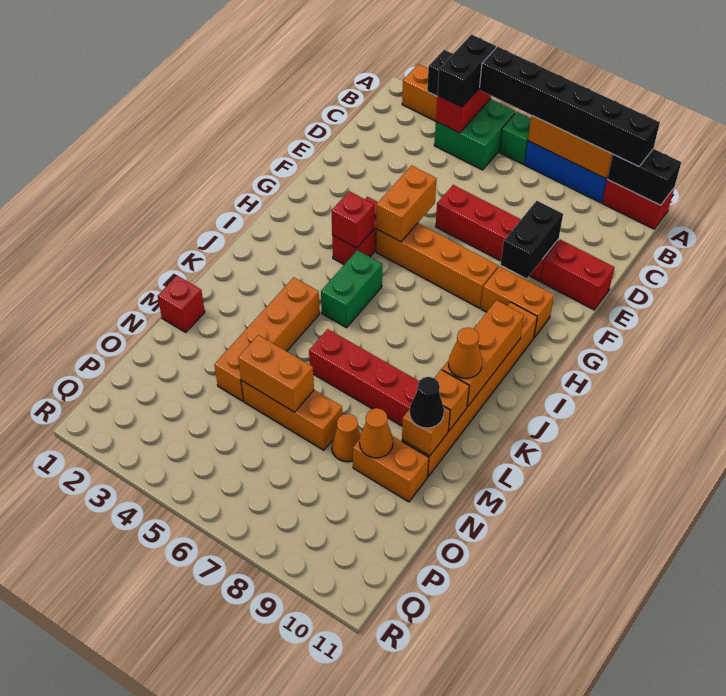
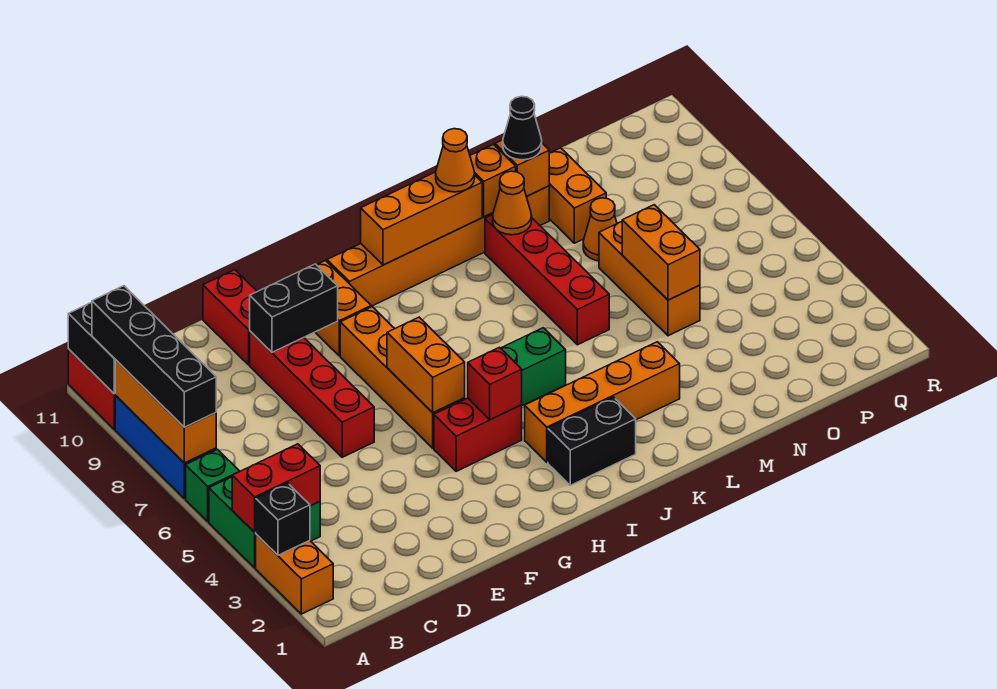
black 1x2 brick [437,35,496,107] -> black 1x2 brick moved to [548,397,636,485]
black 1x6 brick [479,47,660,167] -> black 1x4 brick [92,286,216,427]
orange 1x2 brick [376,166,437,242] -> orange 1x2 brick turned to [387,317,465,413]
orange 1x4 brick [214,277,320,401] -> orange 1x4 brick moved to [525,342,680,462]
red 1x1 brick [158,276,205,332] -> none
orange 1x1 cone [359,408,393,458] -> orange 1x1 cone moved to [493,171,532,235]

